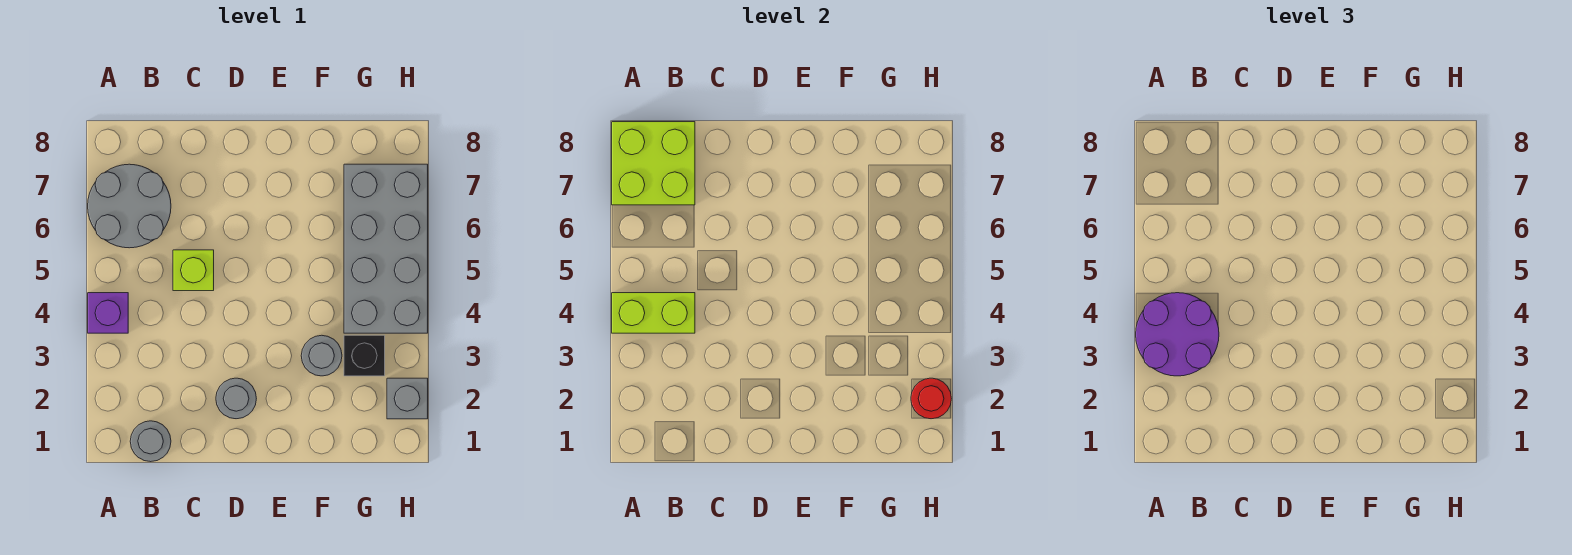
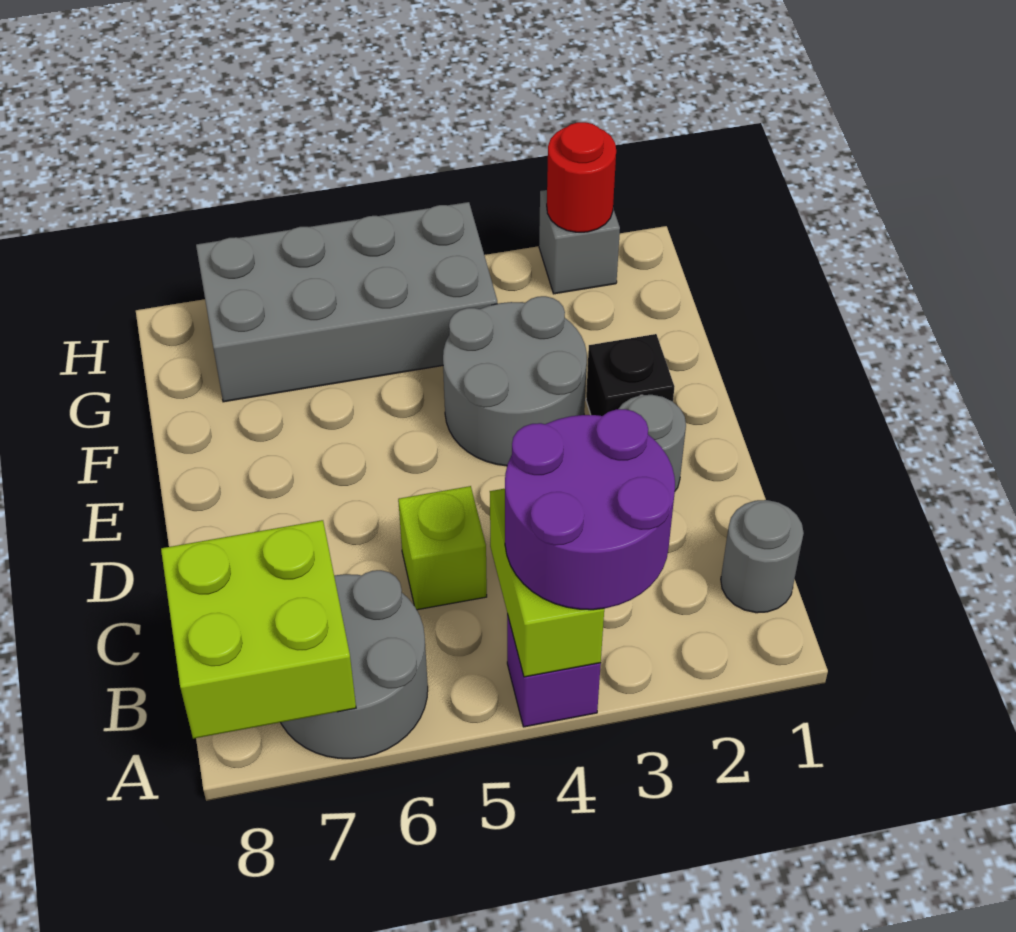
grey 1x1 round brick [301,335,342,376] -> grey 2x2 round brick [443,296,587,466]
black 1x1 brick [344,335,385,376] -> black 1x1 brick moved to [586,334,674,416]

